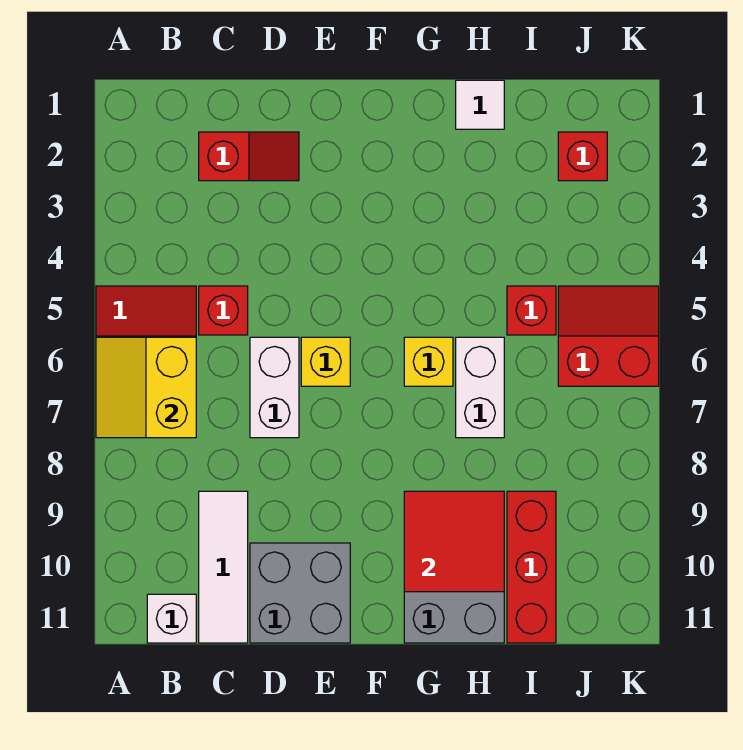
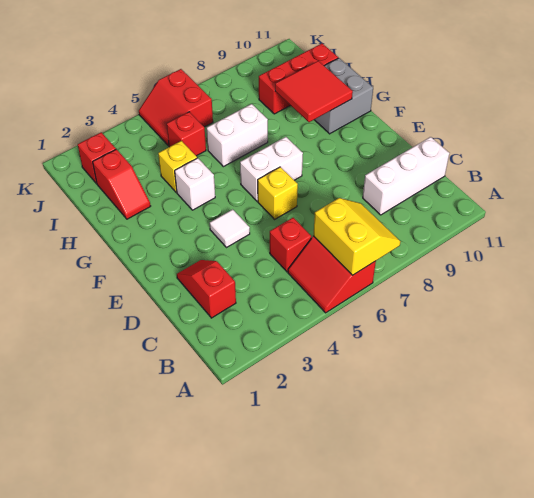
yellow 2x2 slope [96,337,196,438] -> yellow 2x2 slope turned to [313,198,401,275]
white 1x1 brick [147,594,196,643] -> white 1x1 brick moved to [175,158,215,210]
white 1x3 tile [199,491,248,643] -> white 1x3 brick [363,137,449,215]
white 1x2 brick [250,337,299,438] -> white 1x2 brick moved to [240,137,303,201]
grey 2x2 brick [250,543,350,643] -> none
yellow 1x1 brick [404,337,453,386] -> yellow 1x1 brick moved to [158,141,197,192]
white 1x1 tile [456,80,504,129] -> white 1x1 tile moved to [210,209,250,248]
none -> red 1x2 slope [93,149,150,219]

